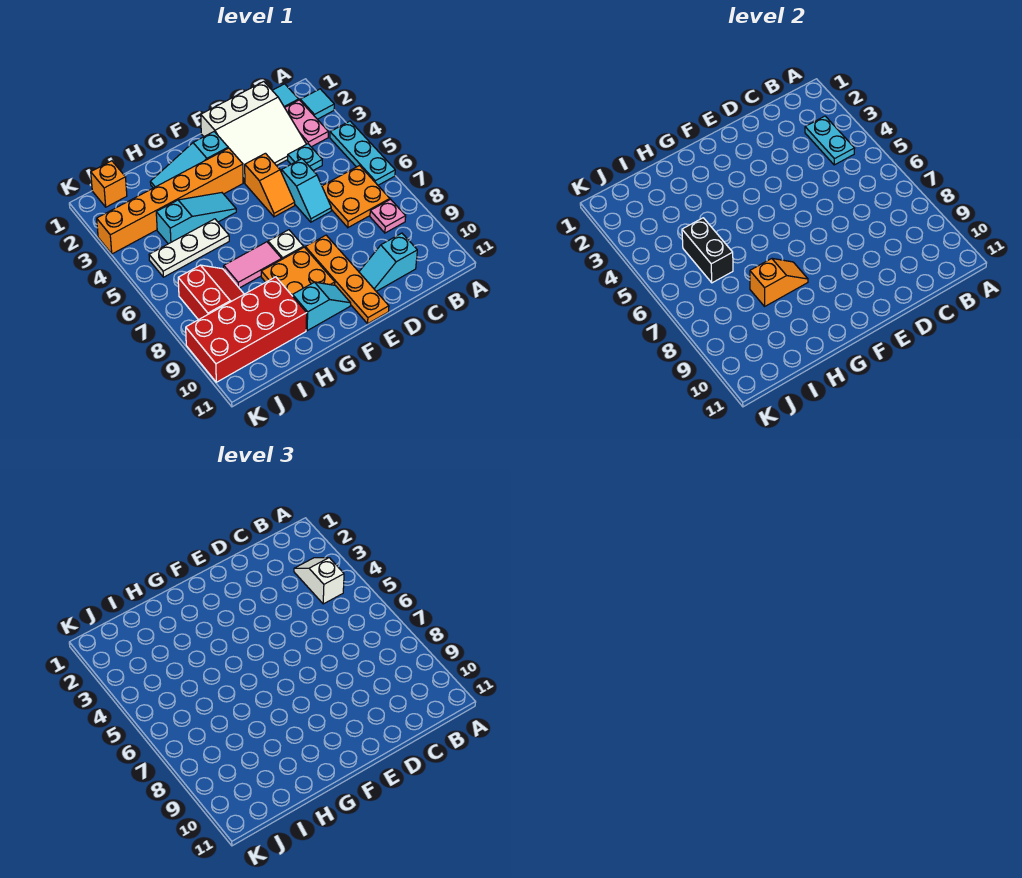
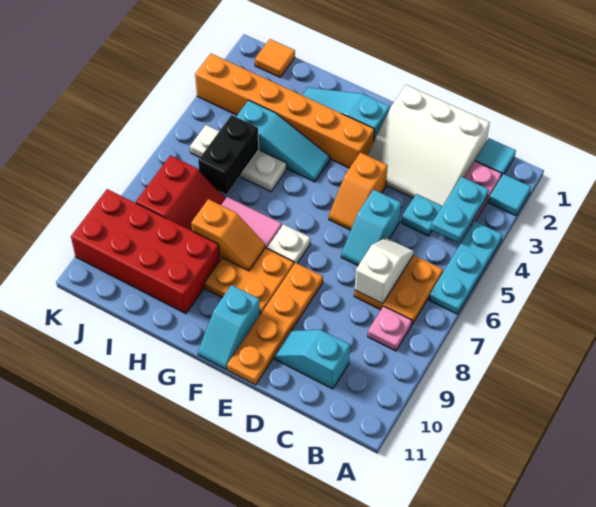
white 1x2 slope [294,558,344,604] -> white 1x2 slope moved to [355,238,414,304]
cyan 1x2 slope [293,282,351,331] -> cyan 1x2 slope turned to [198,285,260,369]
orange 1x1 brick [91,161,127,207] -> orange 1x1 tile [255,39,295,77]

